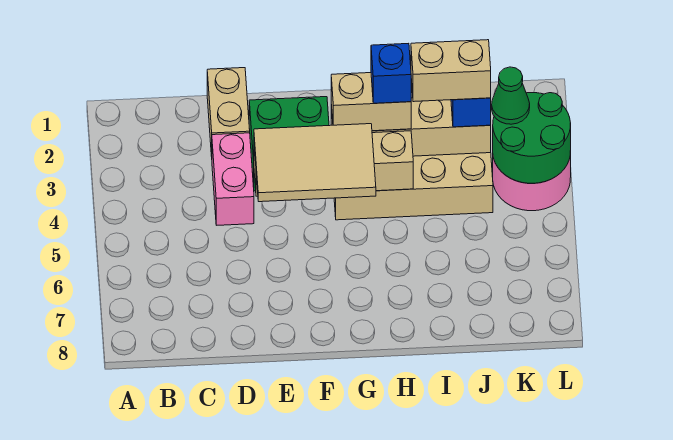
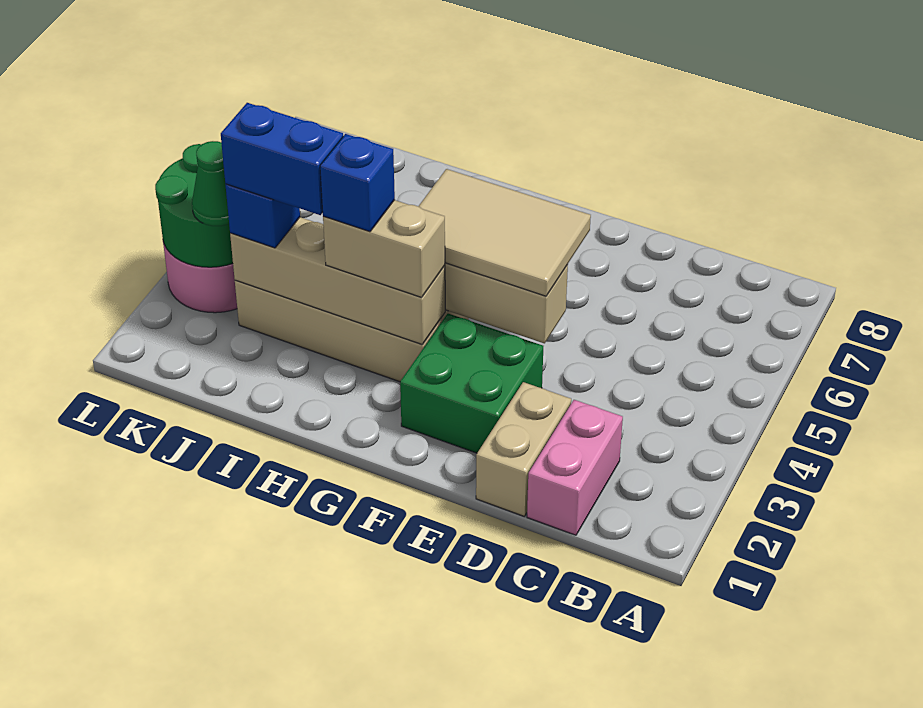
pink 1x2 brick [212,133,254,225] -> pink 1x2 brick moved to [527,400,623,535]
tan 1x2 brick [411,40,491,102] -> blue 1x2 brick [221,103,343,215]

